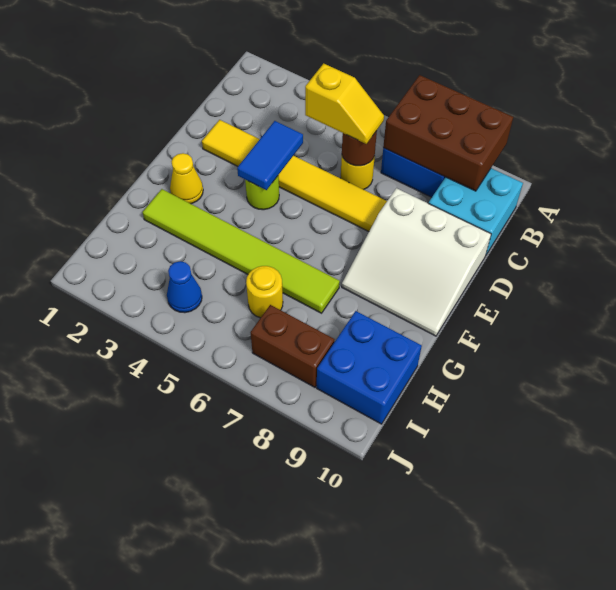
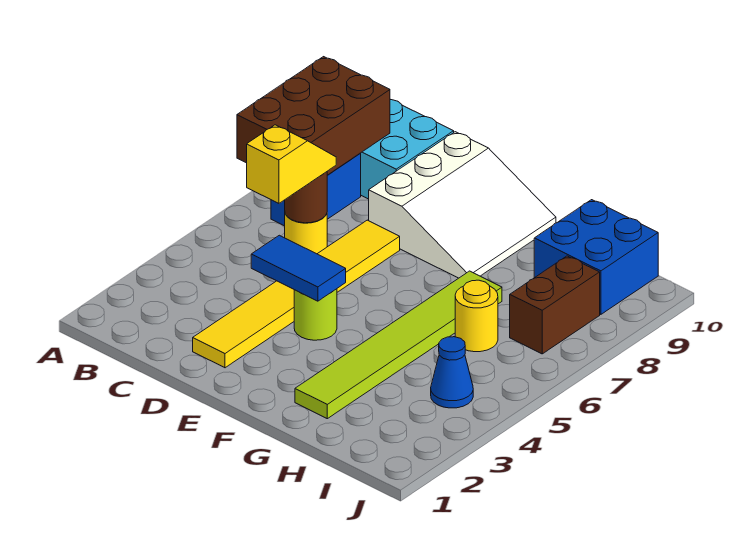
yellow 1x1 cone [170,153,203,204] -> none

